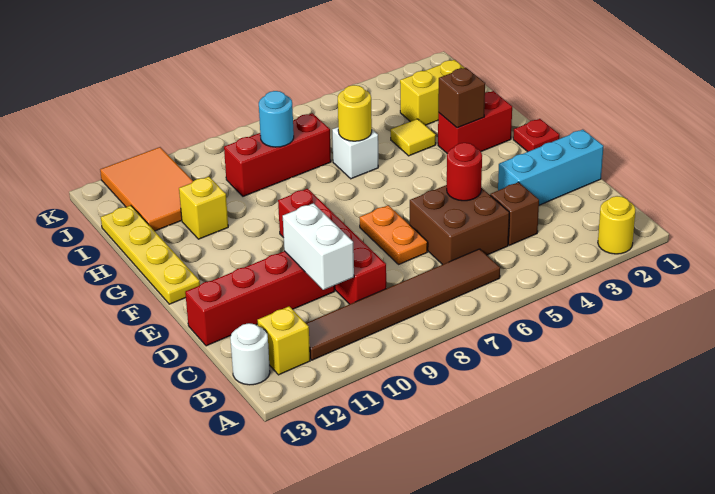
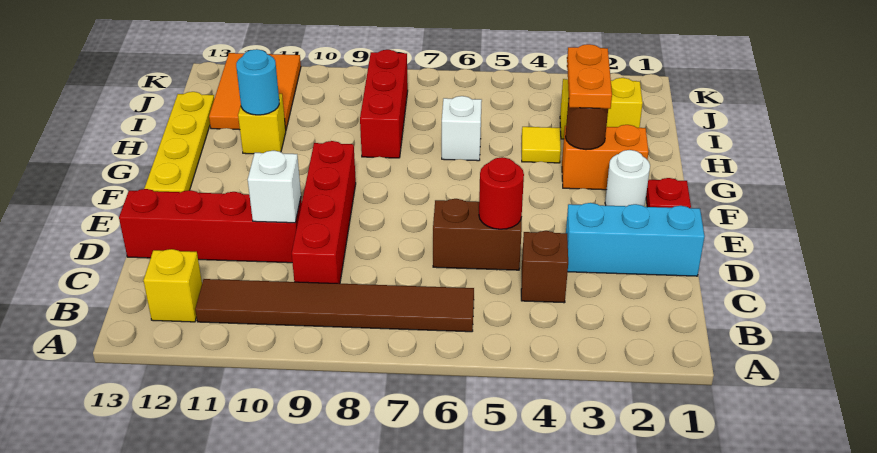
yellow 1x1 round brick [598,196,636,254] -> none
white 1x1 round brick [230,323,270,385] -> white 1x1 round brick moved to [605,150,650,207]
brown 2x2 brick [409,185,509,265] -> brown 1x2 brick [433,199,522,270]
white 1x2 brick [283,203,354,290] -> white 1x1 brick [248,151,301,223]
orange 1x2 plate [360,205,428,265] -> orange 1x2 plate moved to [567,44,612,109]
red 1x2 brick [438,91,512,154] -> orange 1x2 brick [562,125,649,190]
brown 1x1 brick [438,68,485,128] -> brown 1x1 round brick [565,98,608,150]
yellow 1x1 round brick [338,85,372,141] -> none
red 1x3 brick [224,113,331,196] -> red 1x3 brick turned to [360,50,408,158]
cyan 1x1 round brick [259,91,294,147] -> cyan 1x1 round brick moved to [236,49,279,115]

